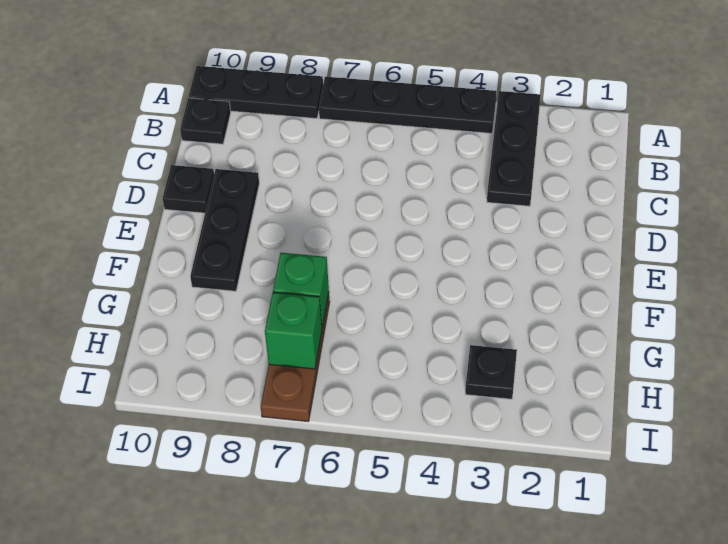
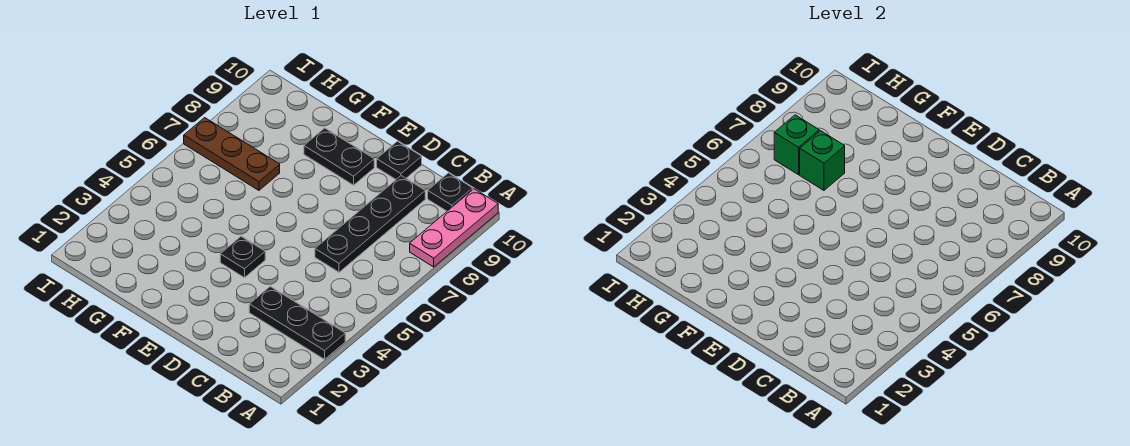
black 1x4 plate [319,77,497,133] -> black 1x4 plate moved to [315,176,425,272]
black 1x3 plate [189,66,323,119] -> pink 1x3 plate [410,189,498,267]
black 1x3 plate [190,169,259,291] -> black 1x2 plate [304,128,374,185]
black 1x1 plate [465,345,517,399] -> black 1x1 plate moved to [220,236,265,278]

